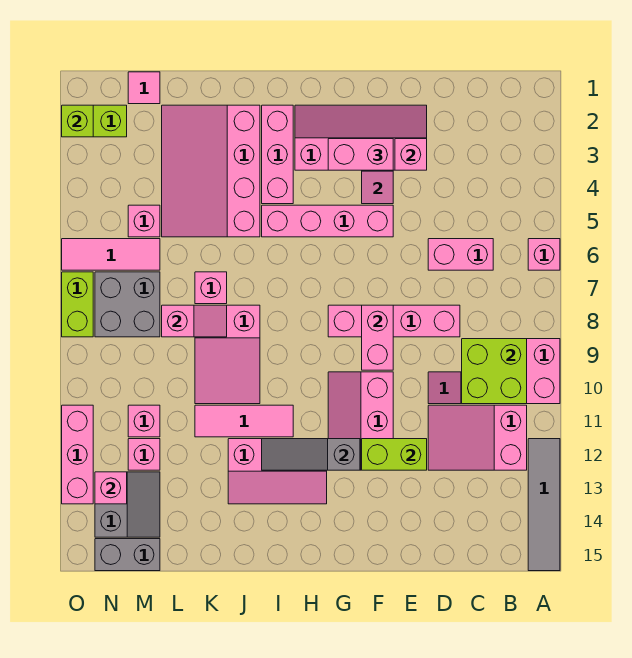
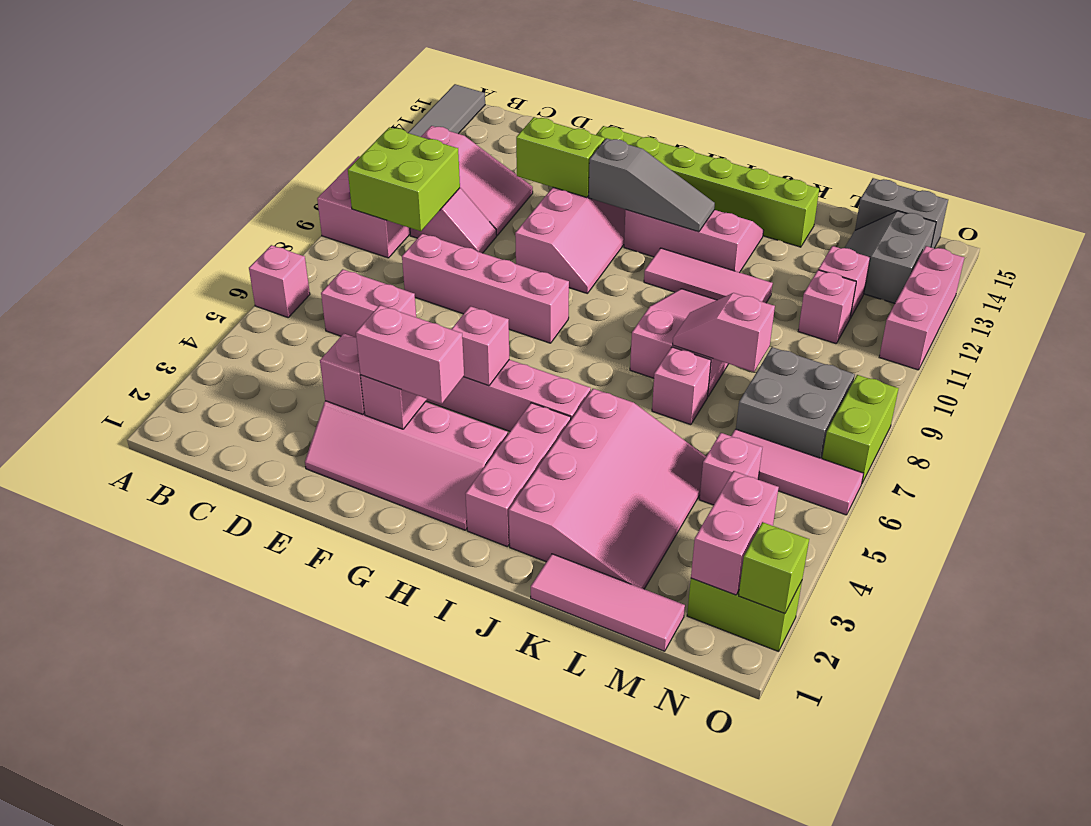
pink 1x2 brick [362,305,393,370] -> pink 1x2 brick moved to [691,471,779,595]
none -> lime 1x6 brick [596,126,819,247]
pink 1x1 tile [128,72,160,104] -> pink 1x3 tile [531,554,685,651]
pink 1x1 brick [95,472,127,504] -> pink 1x1 brick moved to [451,306,509,386]

